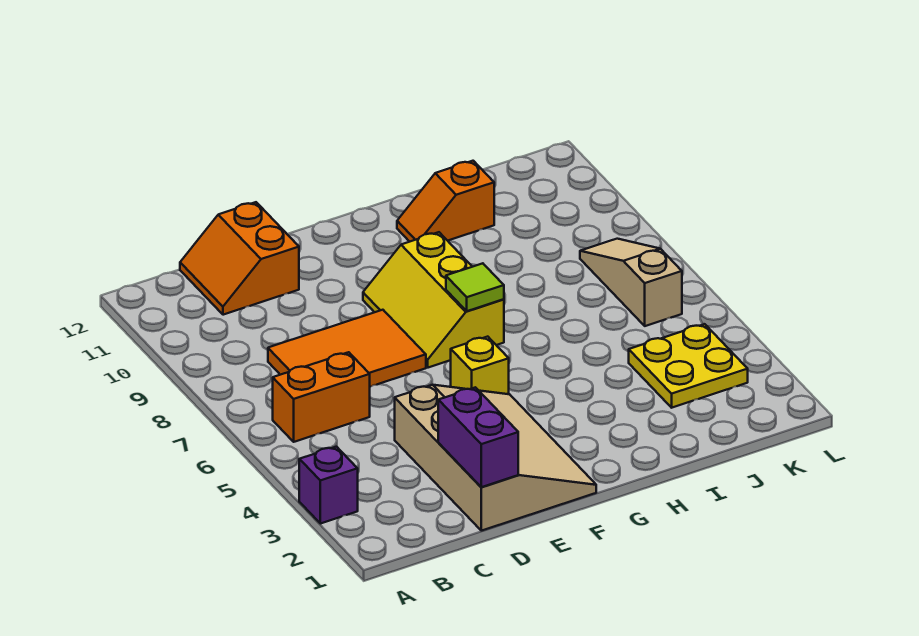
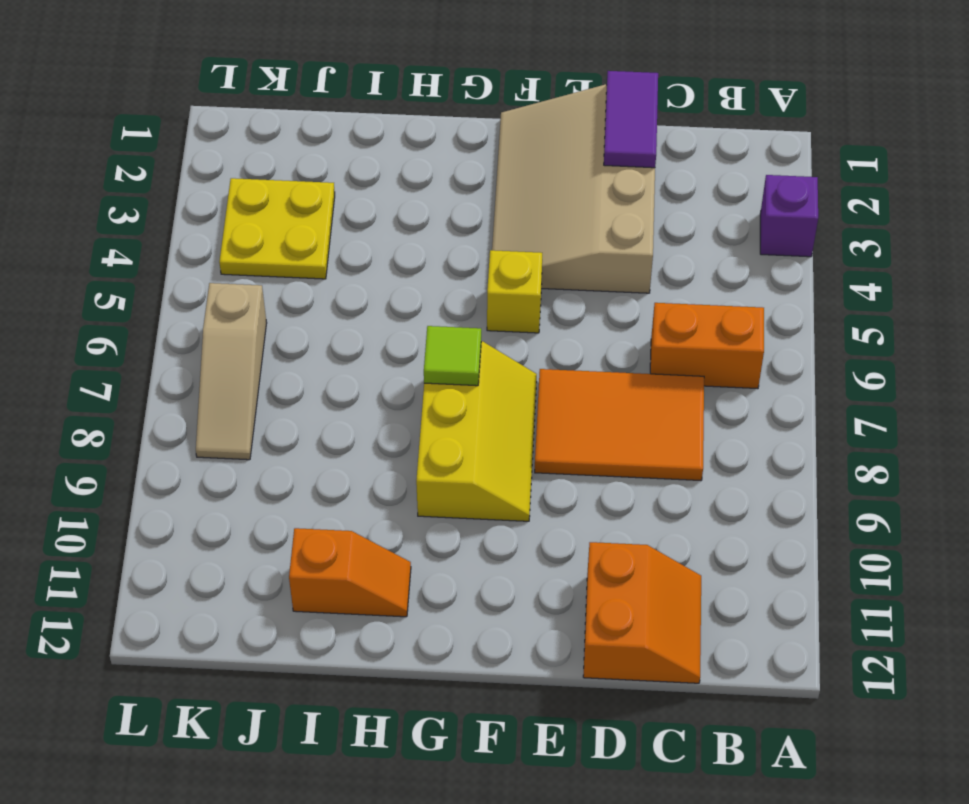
purple 1x2 brick [438,387,518,487] -> purple 1x2 tile [604,71,658,168]

